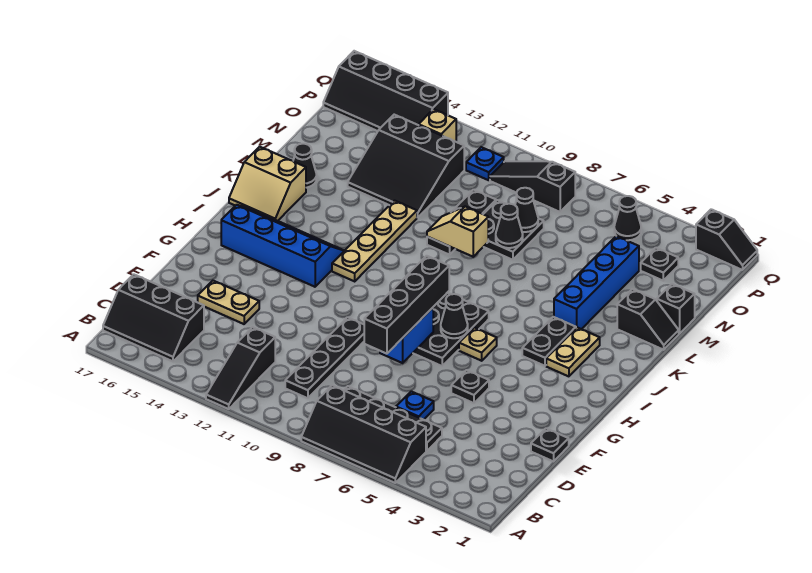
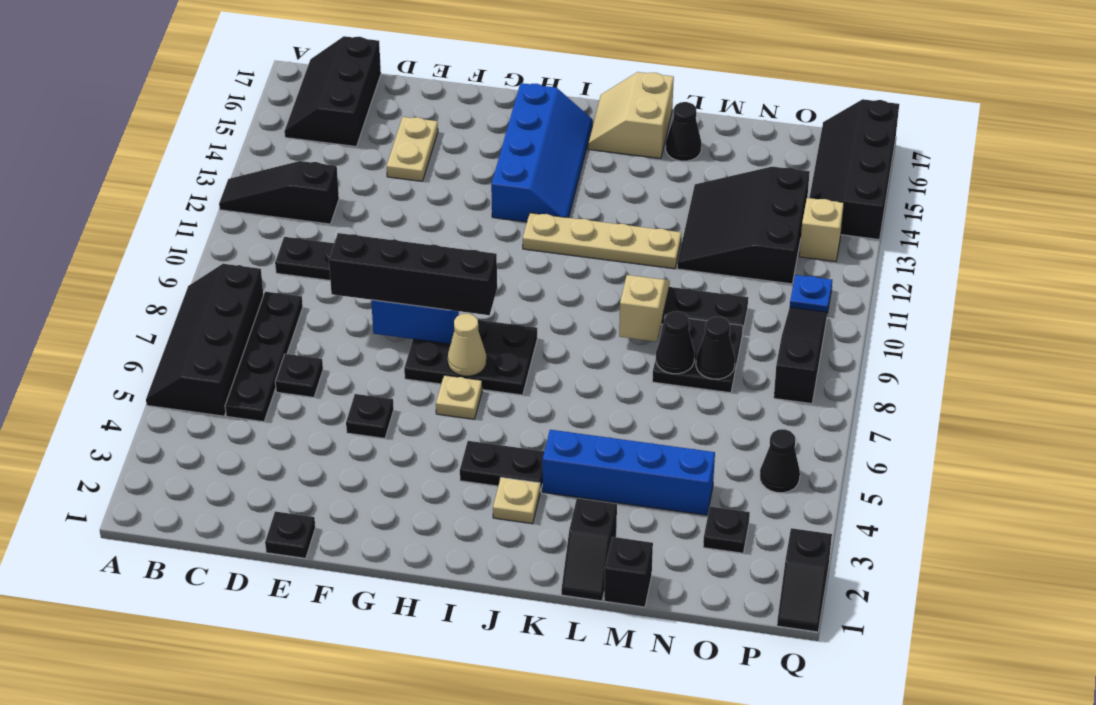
blue 1x1 plate [396,391,434,420] -> black 1x1 plate [275,354,323,397]
black 1x1 cone [441,294,468,338] -> tan 1x1 cone [448,314,486,376]
tan 1x2 plate [546,327,600,376] -> tan 1x1 plate [493,477,540,524]

